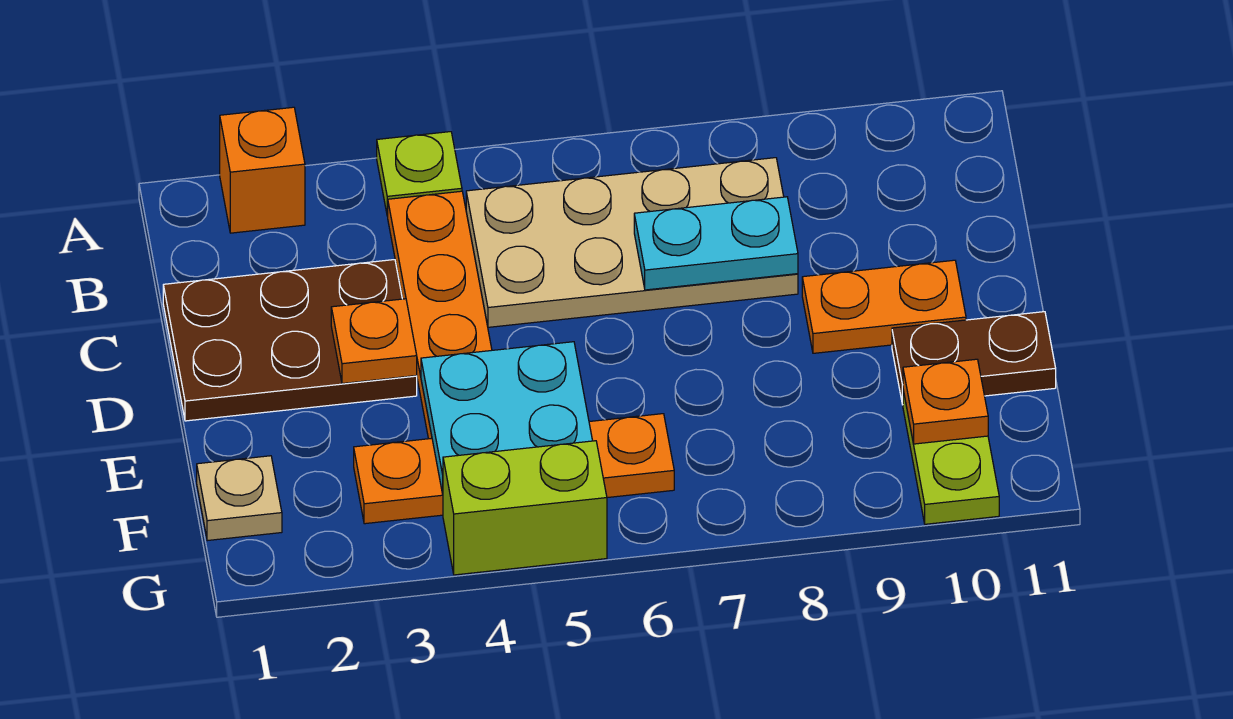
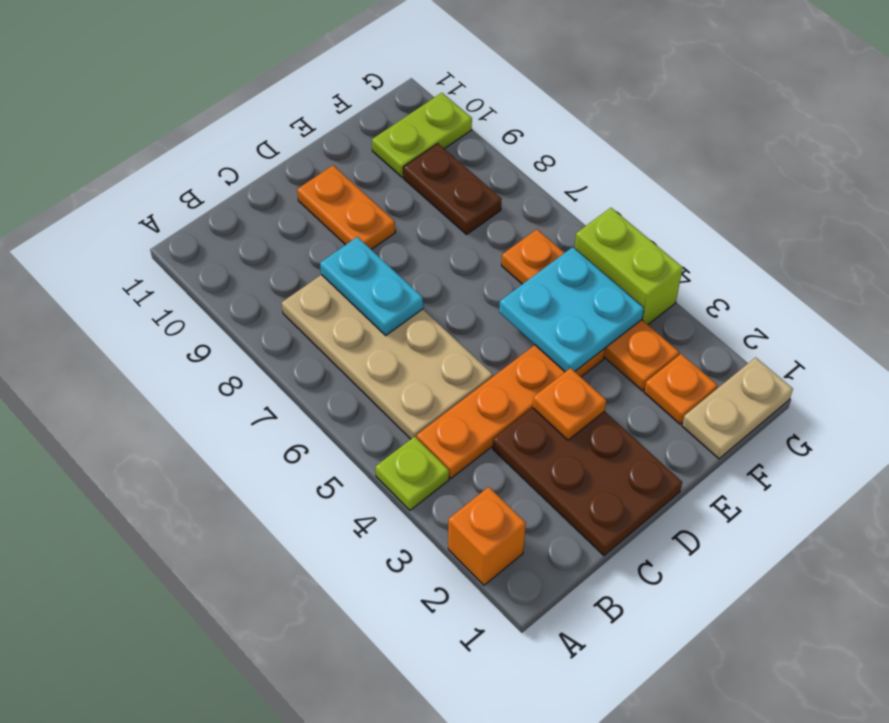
brown 1x2 plate [892,312,1056,405] -> brown 1x2 plate moved to [403,144,501,234]
tan 1x1 plate [197,456,282,541] -> tan 1x2 plate [682,357,793,459]
orange 1x1 plate [903,359,988,444] -> orange 1x1 plate moved to [644,354,718,424]

